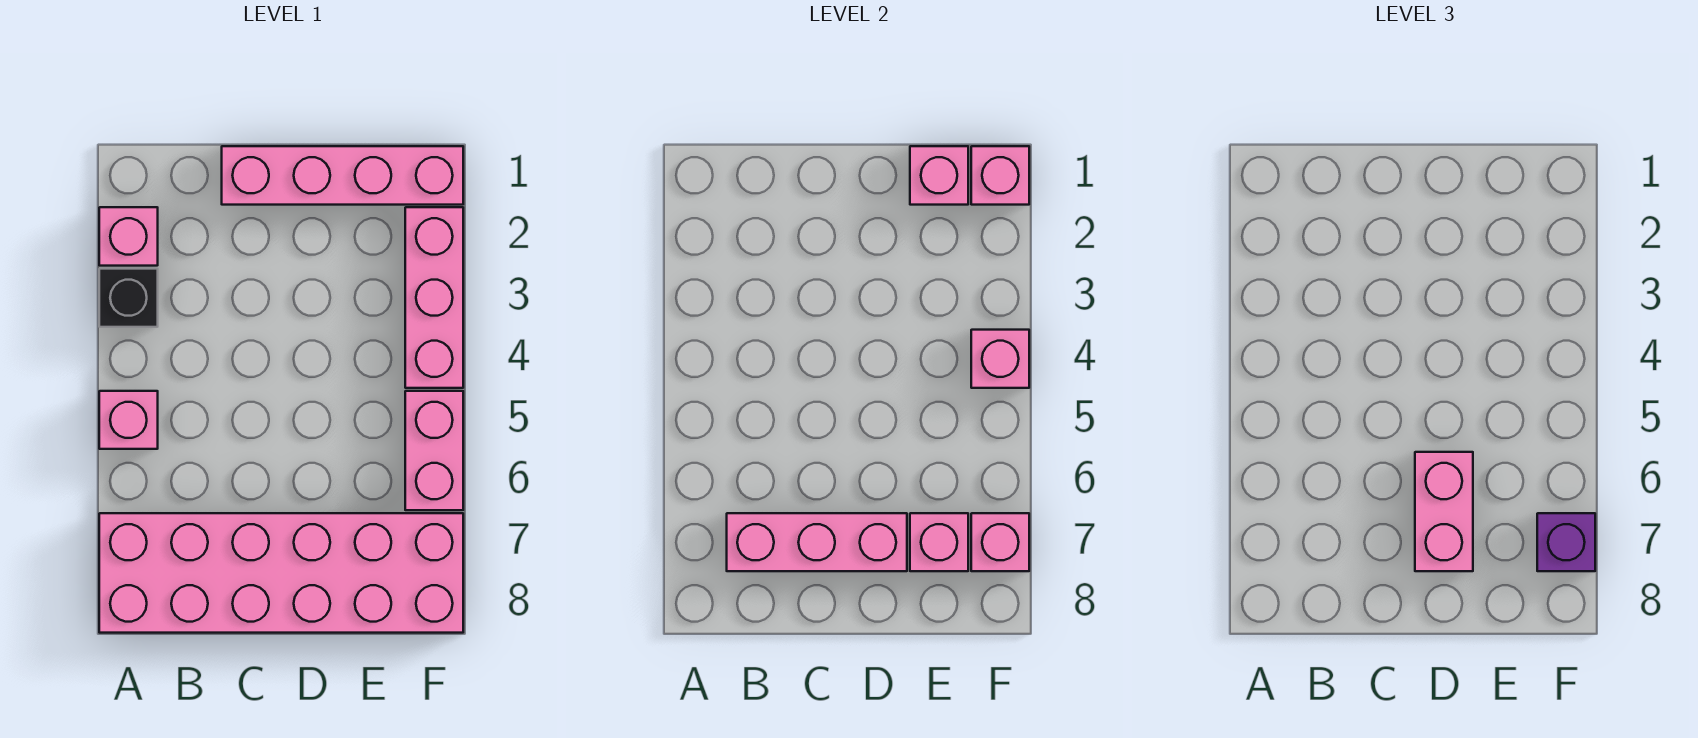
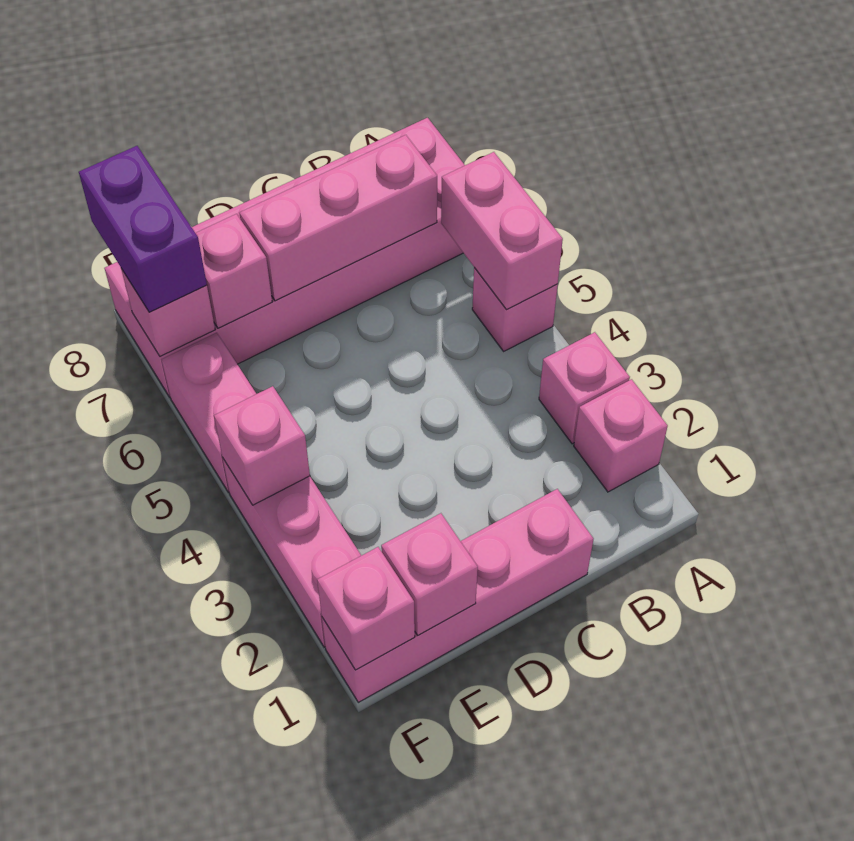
black 1x1 brick [99,269,158,327] -> pink 1x1 brick [539,332,630,444]
pink 1x2 brick [1415,452,1473,571] -> pink 1x2 brick moved to [441,152,563,310]
purple 1x1 brick [1537,513,1595,571] -> purple 1x2 brick [79,146,207,312]

